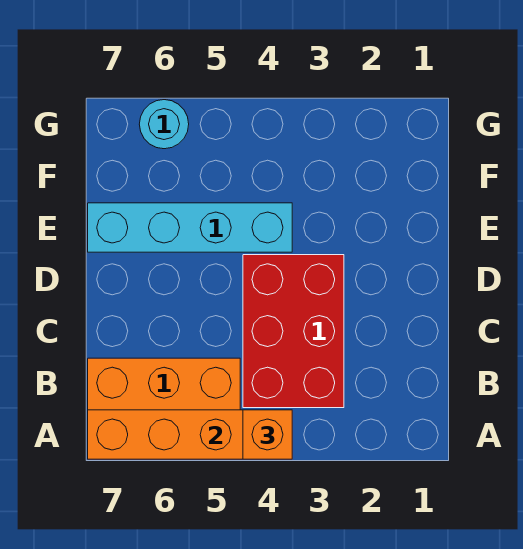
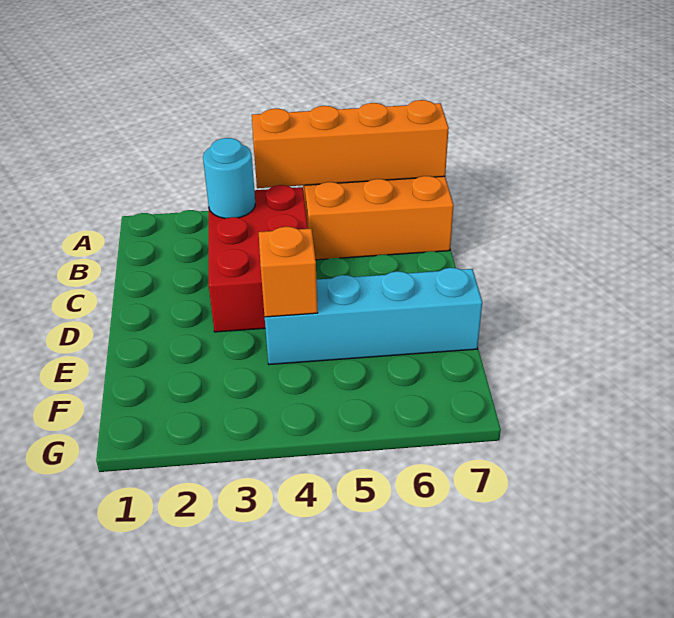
orange 1x1 brick [243,410,292,459] -> orange 1x1 brick moved to [259,227,318,317]
cyan 1x1 round brick [139,100,189,149] -> cyan 1x1 round brick moved to [203,138,255,219]

